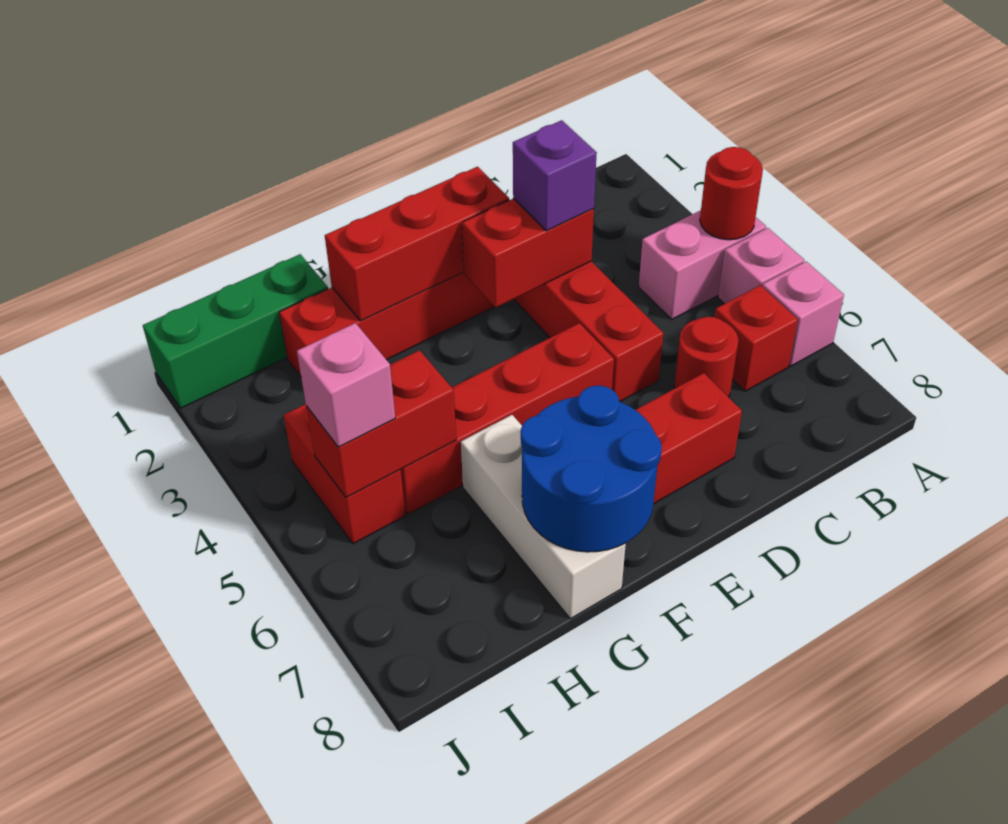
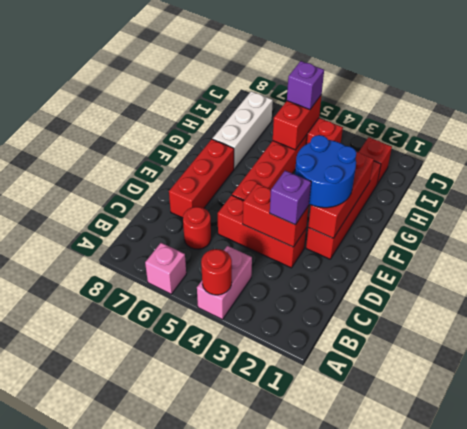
pink 1x1 brick [718,228,804,304] -> none
red 1x1 brick [715,285,798,391] -> red 1x1 brick moved to [358,137,392,184]
red 1x2 brick [462,198,594,307] -> red 1x2 brick turned to [243,183,309,247]
blue 2x2 round brick [521,386,662,552] -> blue 2x2 round brick moved to [295,135,356,208]
white 1x3 brick [461,415,626,619] -> white 1x3 brick turned to [212,91,273,169]
green 1x3 brick [143,254,328,408] -> none
pink 1x1 brick [297,323,395,447] -> purple 1x1 brick [287,61,324,110]

